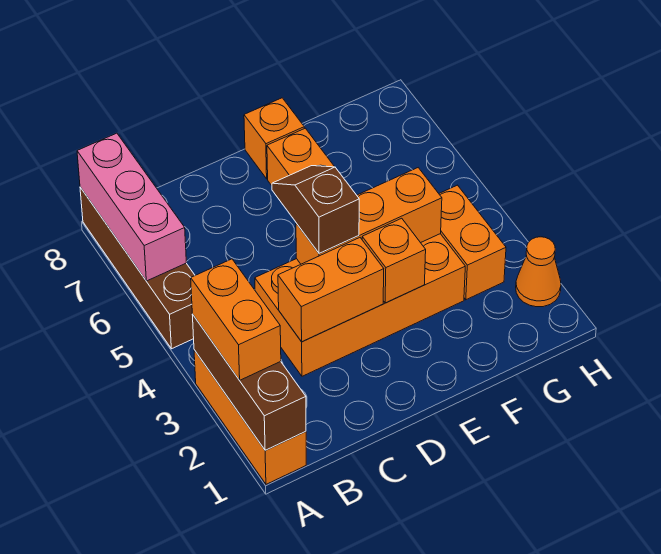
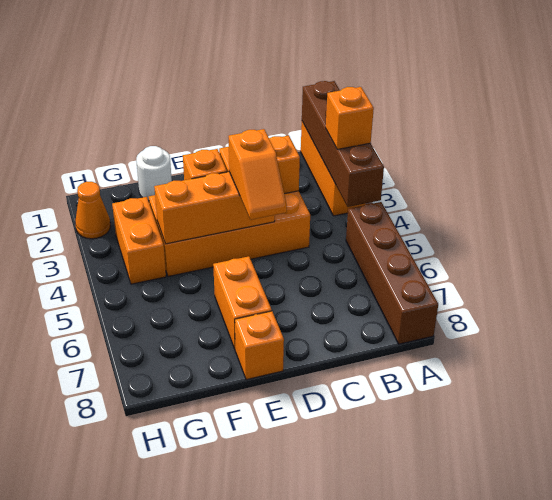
brown 1x3 brick [192,314,306,450] -> brown 1x4 brick [302,81,384,207]
orange 1x2 brick [191,259,281,380] -> orange 1x1 brick [326,87,374,149]
pink 1x3 brick [77,133,186,281] -> none
brown 1x2 slope [272,166,359,254] -> orange 1x2 slope [229,129,287,220]
none -> white 1x1 round brick [136,146,172,201]

